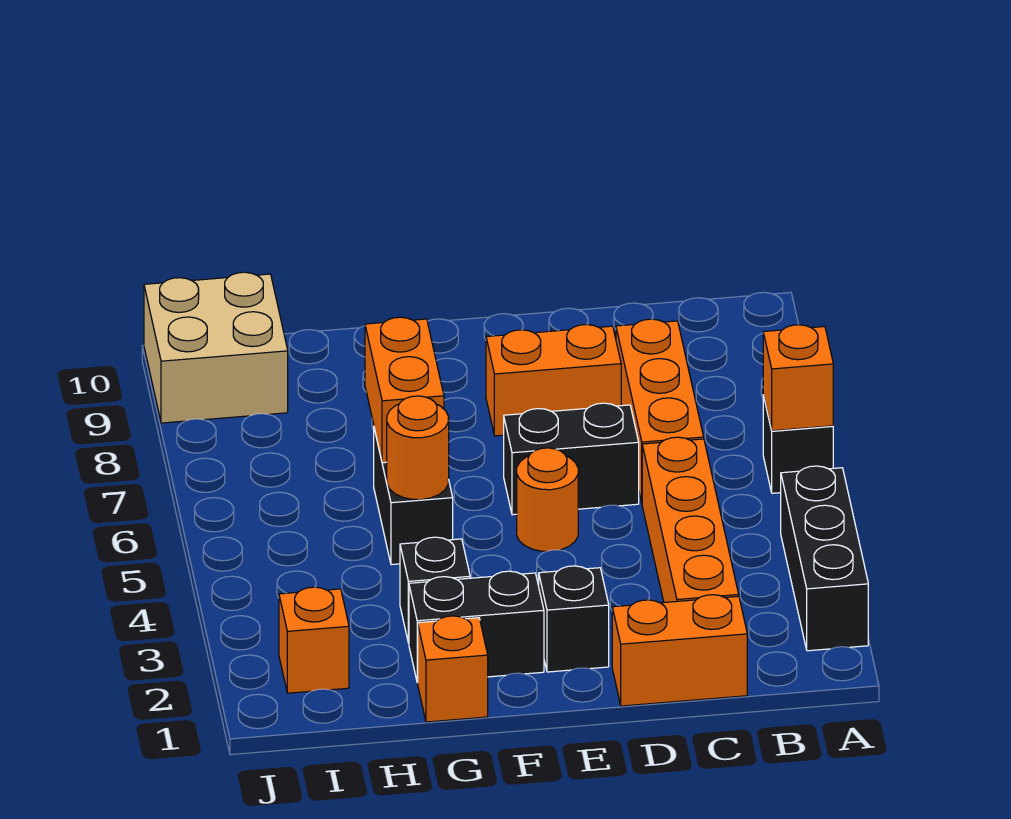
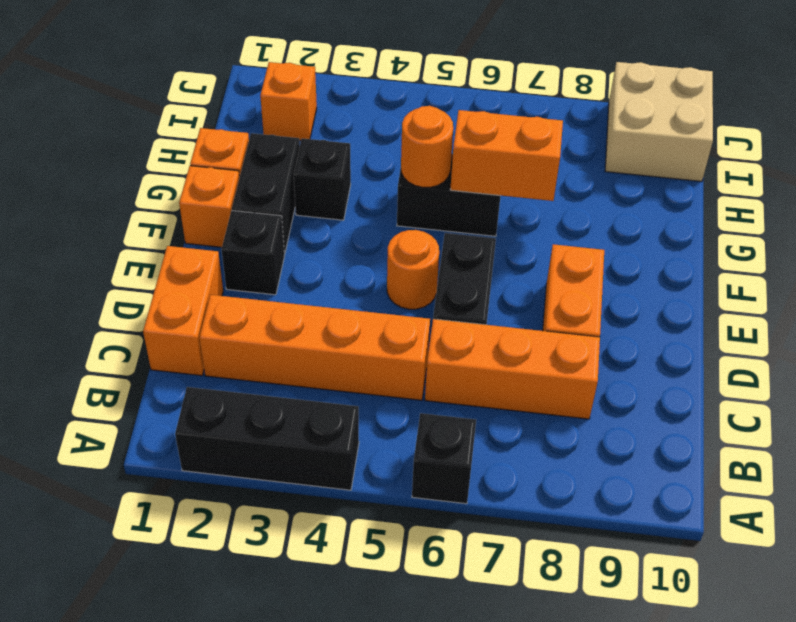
orange 1x1 brick [763,325,833,431] -> orange 1x1 brick moved to [179,166,239,247]

